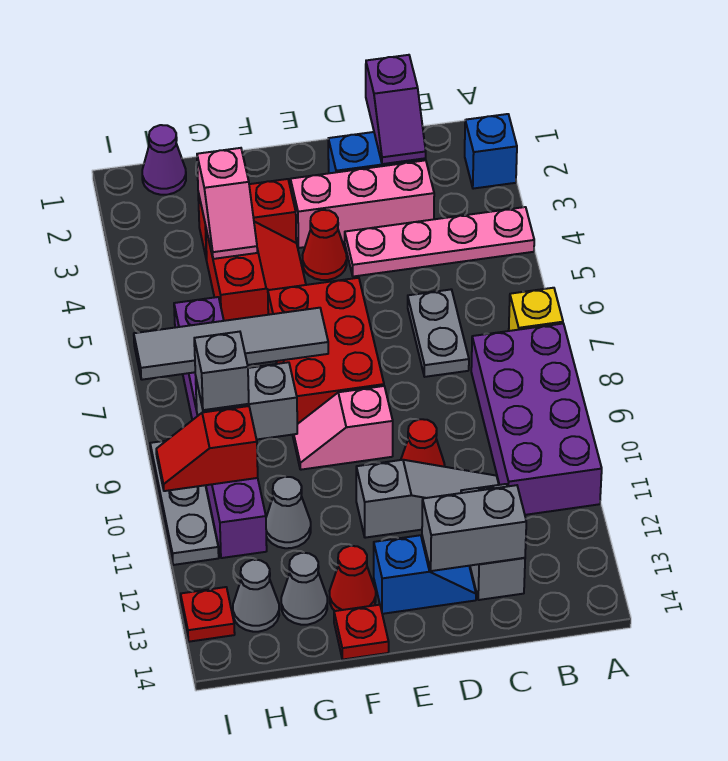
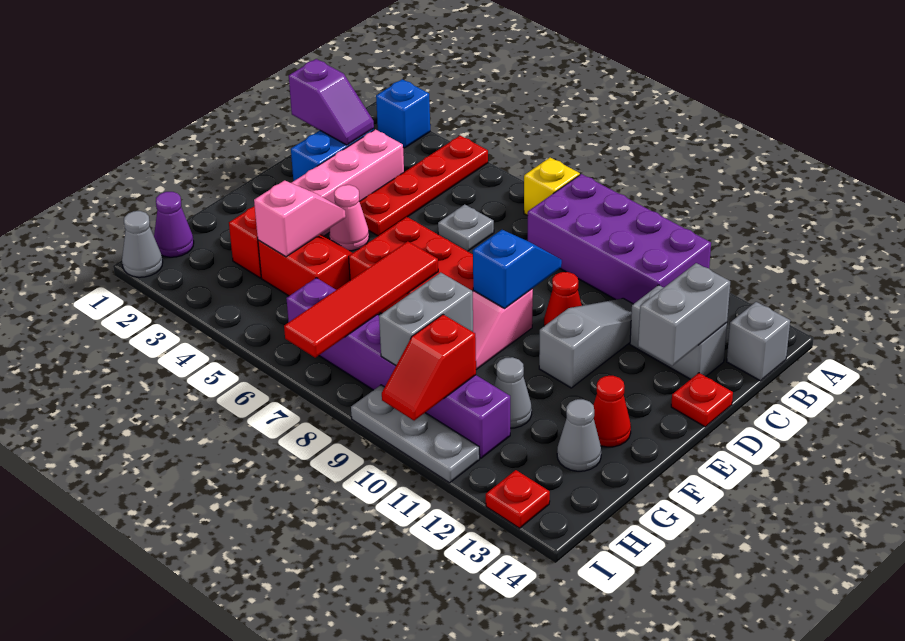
pink 1x4 plate [345,207,534,277] -> red 1x4 plate [359,136,488,236]
grey 1x2 plate [408,290,469,377] -> grey 1x1 plate [438,204,494,251]
blue 1x2 slope [374,535,476,614] -> blue 1x2 slope moved to [473,230,562,308]
red 1x1 cone [302,210,347,280] -> pink 1x1 cone [330,185,369,251]
grey 1x4 tile [134,308,328,380] -> red 1x4 tile [284,241,438,358]
red 1x1 plate [334,605,389,659] -> red 1x1 plate moved to [671,373,733,427]
pink 1x2 slope [197,148,257,259] -> pink 1x2 slope turned to [254,180,346,257]
grey 1x1 brick [194,332,249,410] -> grey 1x1 brick moved to [727,302,790,381]
grey 1x1 cone [233,560,279,632] -> grey 1x1 cone moved to [122,211,163,277]

